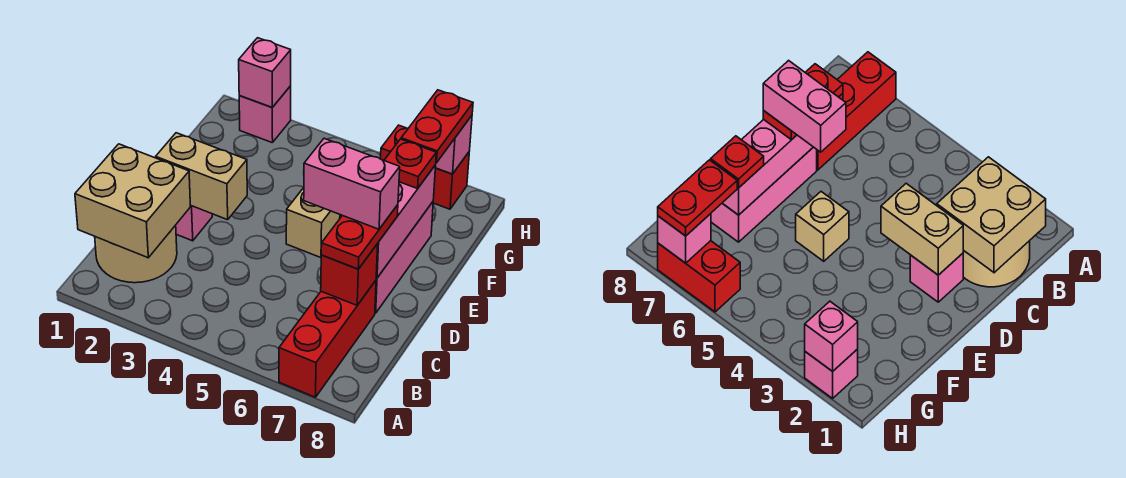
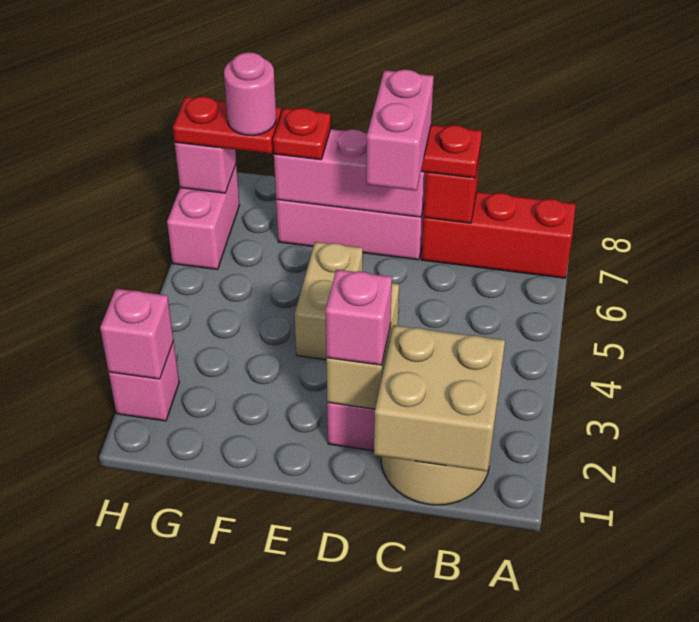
none -> pink 1x1 brick [326,269,392,365]
tan 1x1 brick [286,188,340,258] -> tan 1x2 brick [295,242,363,360]
none -> pink 1x1 round brick [224,52,276,135]
red 1x2 brick [381,125,469,209] -> pink 1x2 brick [167,165,239,269]

